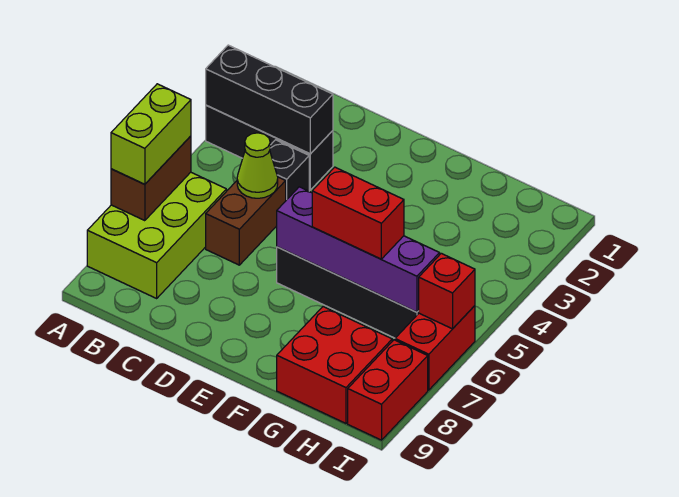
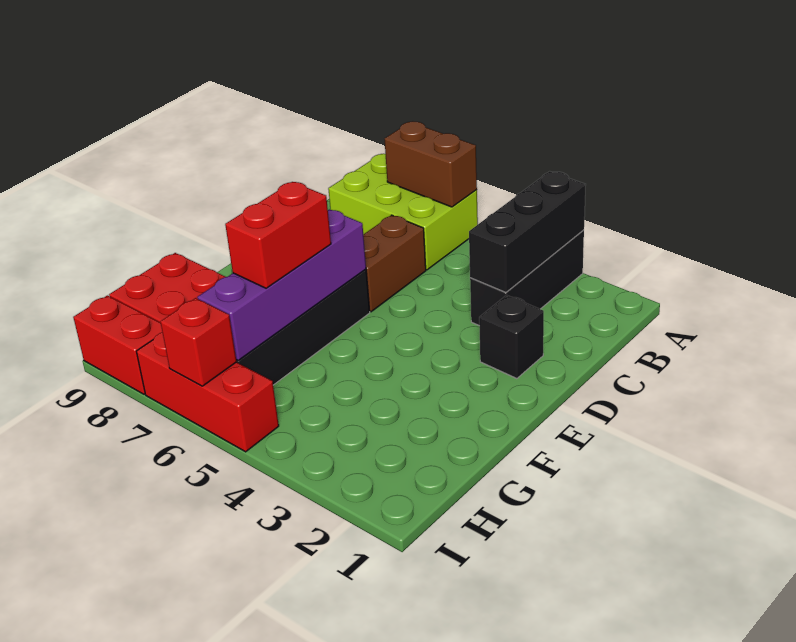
lime 1x2 brick [111,84,191,184] -> none
black 1x1 brick [270,140,309,200] -> black 1x1 brick moved to [479,295,544,379]
brown 1x2 brick [206,177,286,265] -> brown 1x2 brick turned to [363,215,426,312]
lime 1x1 cone [237,133,278,198] -> none
red 1x2 brick [395,306,475,390] -> red 1x3 brick [136,332,279,452]

